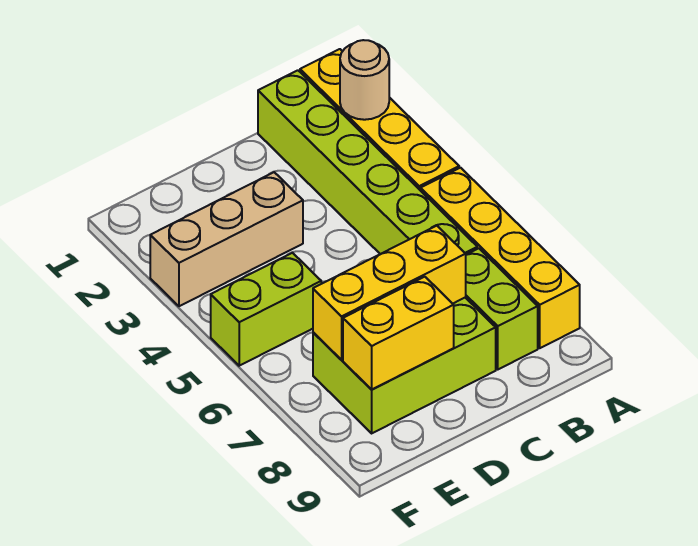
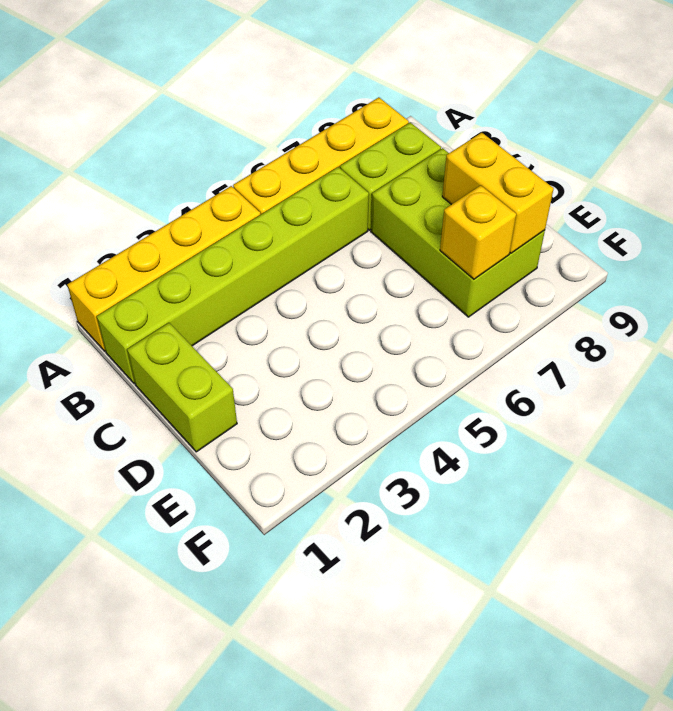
tan 1x1 round brick [340,40,389,120] -> none
yellow 1x3 brick [313,226,466,360] -> yellow 1x1 brick [440,185,516,279]
tan 1x3 brick [150,172,303,306] -> none
lime 1x2 brick [211,253,321,366] -> lime 1x2 brick moved to [127,323,237,452]

